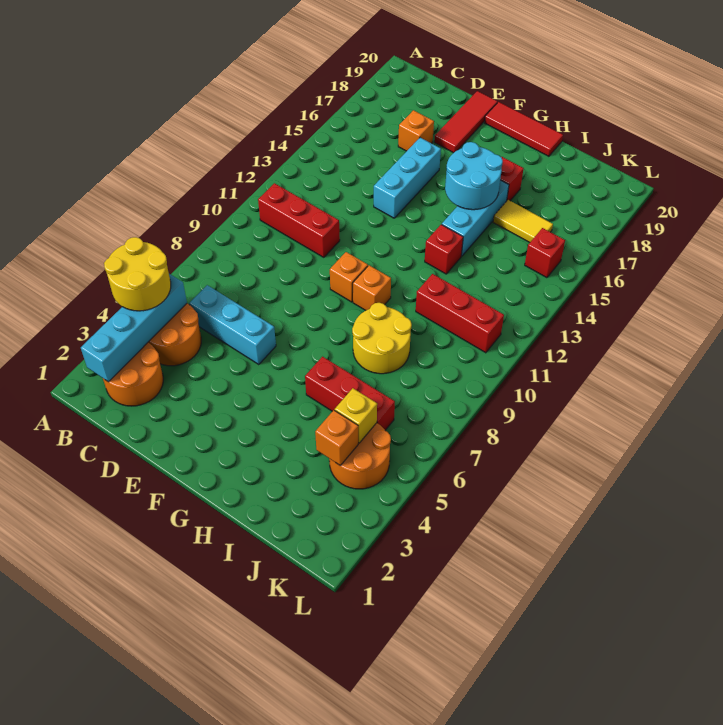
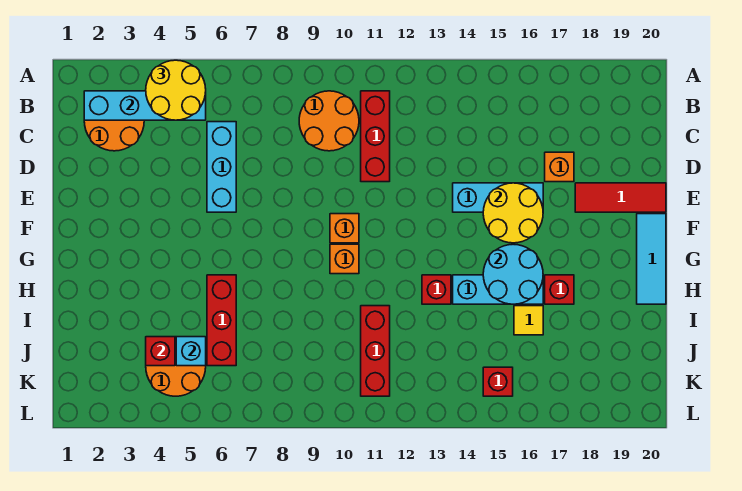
orange 2x2 round brick [148,304,201,366] -> orange 2x2 round brick moved to [299,91,359,151]
red 1x3 tile [484,102,563,156] -> cyan 1x3 tile [637,214,666,304]
yellow 2x2 round brick [352,303,412,374] -> yellow 2x2 round brick moved to [483,183,543,243]
yellow 1x2 tile [493,200,553,242] -> yellow 1x1 tile [514,306,543,335]
orange 1x1 brick [315,410,358,466] -> red 1x1 brick [146,337,175,366]
yellow 1x1 brick [335,388,377,443] -> cyan 1x1 brick [176,337,206,366]

